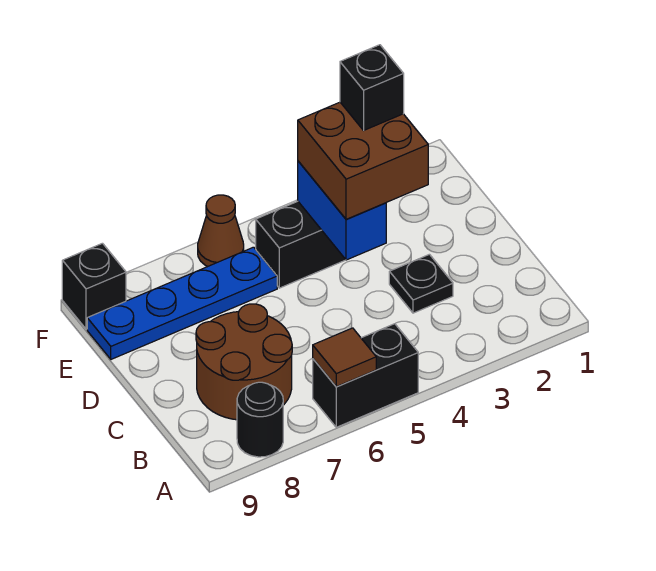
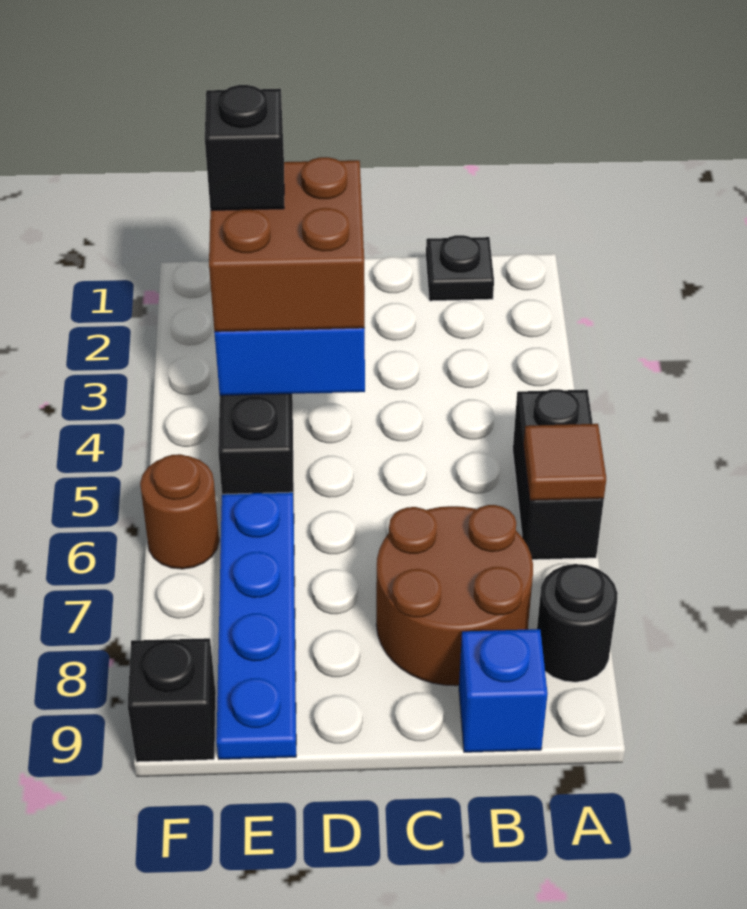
none -> blue 1x1 brick [459,629,548,752]
black 1x1 plate [389,254,453,313] -> black 1x1 plate moved to [426,235,494,301]
brown 1x1 cone [198,195,244,267] -> brown 1x1 round brick [140,454,219,569]

